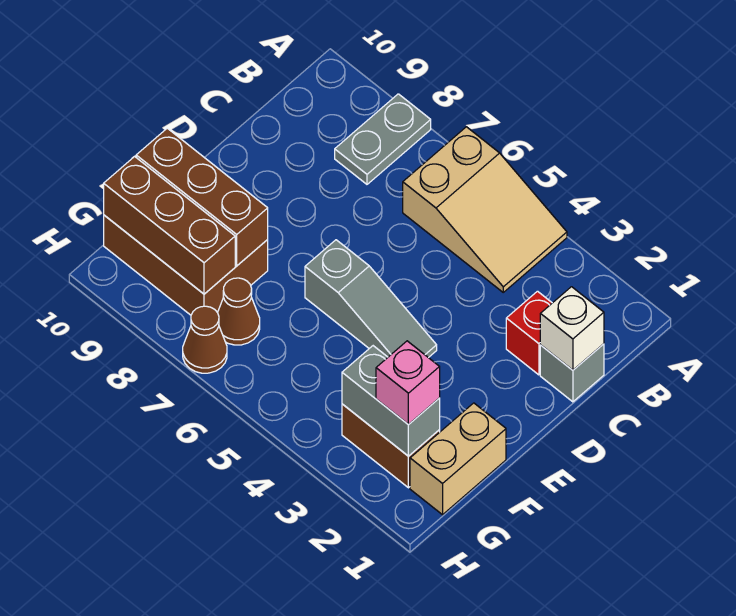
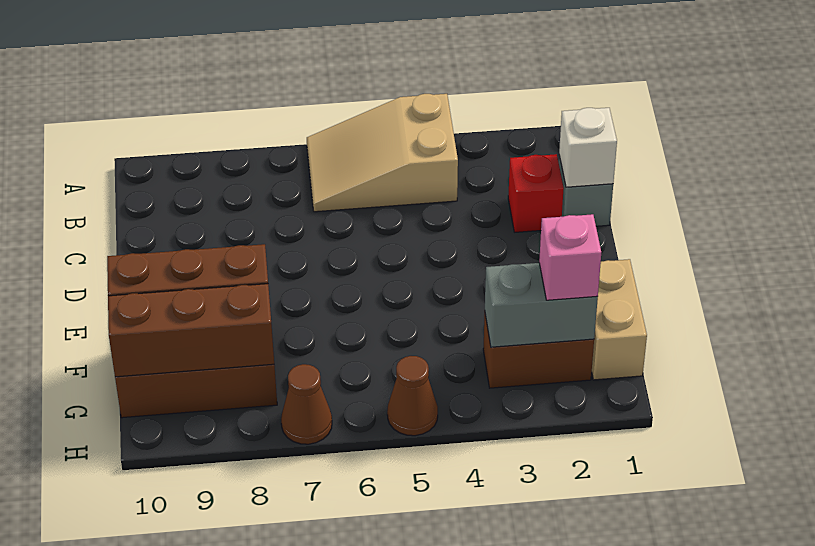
tan 2x3 slope [403,127,567,292] -> tan 2x3 slope turned to [307,94,458,212]
grey 1x2 plate [335,94,431,184] -> none
grey 1x3 slope [305,240,437,358] -> none
brown 1x1 cone [218,278,260,345] -> brown 1x1 cone moved to [387,356,438,436]

